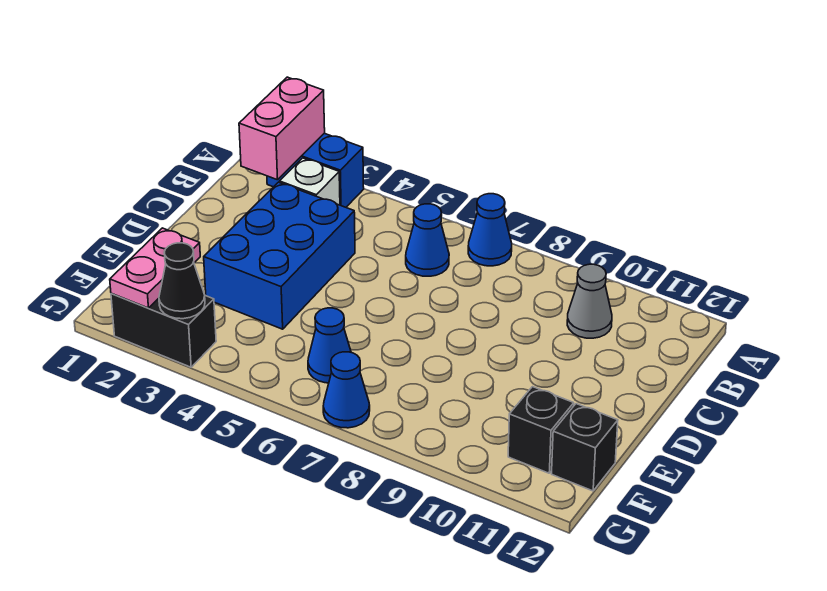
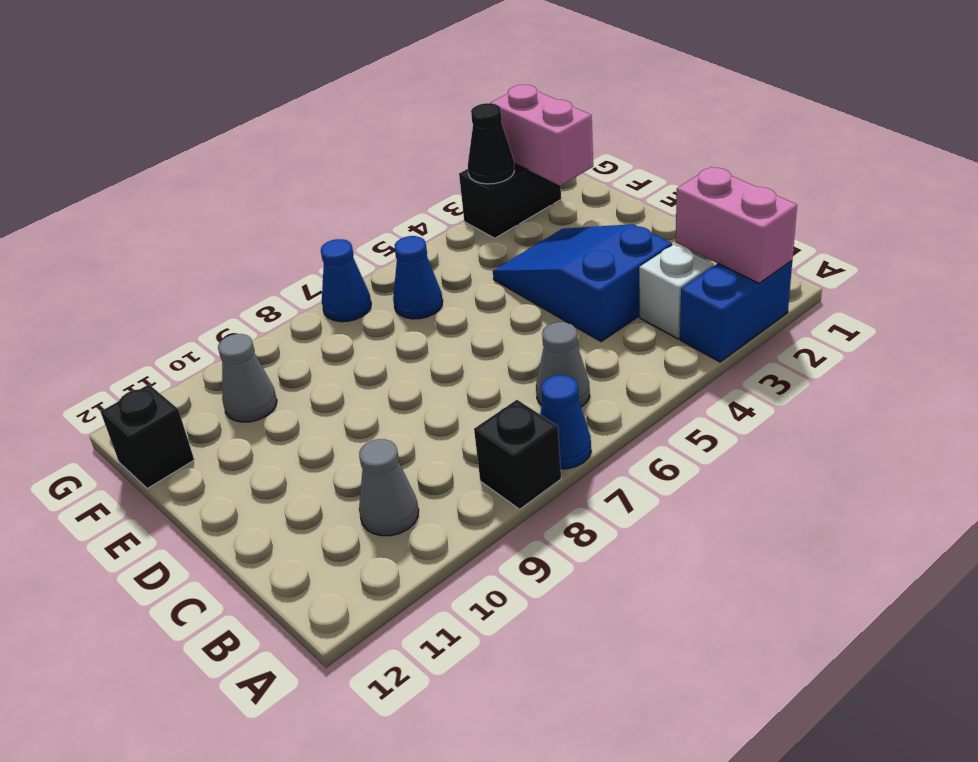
blue 1x1 cone [406,204,449,276] -> grey 1x1 cone [536,322,590,407]
blue 2x3 brick [204,182,355,329] -> blue 2x3 slope [493,224,672,341]
pink 1x2 plate [110,228,200,308] -> pink 1x2 brick [491,85,593,186]
none -> grey 1x1 cone [218,334,277,422]
black 1x1 brick [508,387,574,473] -> black 1x1 brick moved to [474,400,561,509]

